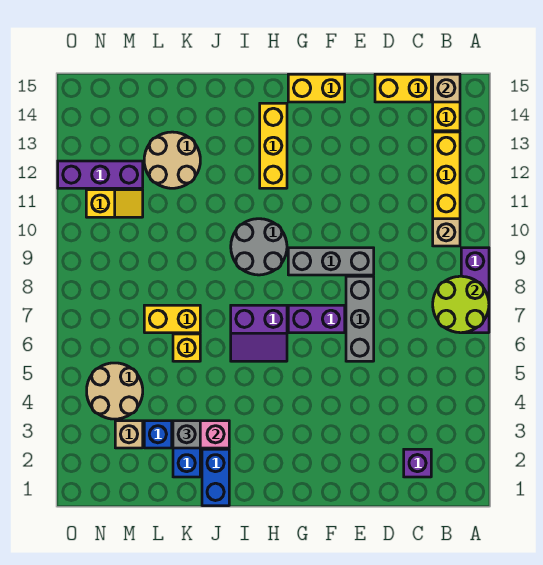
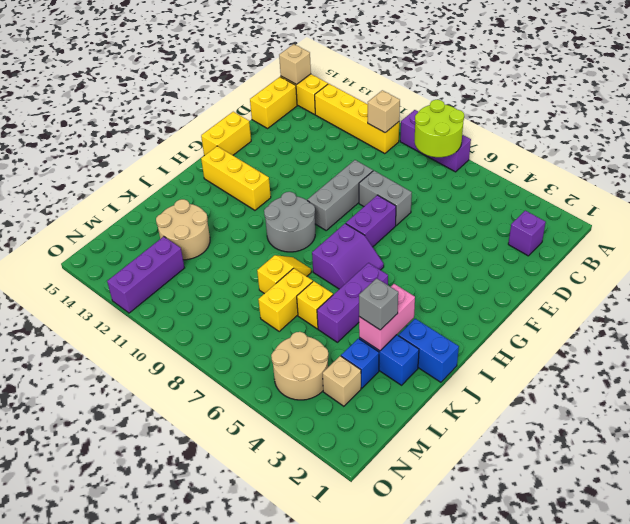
grey 1x3 brick [346,276,374,361] -> grey 1x2 brick [359,171,412,225]
none -> purple 1x3 brick [317,263,388,342]
yellow 1x2 slope [86,190,143,217] -> yellow 1x2 slope moved to [257,255,311,294]

